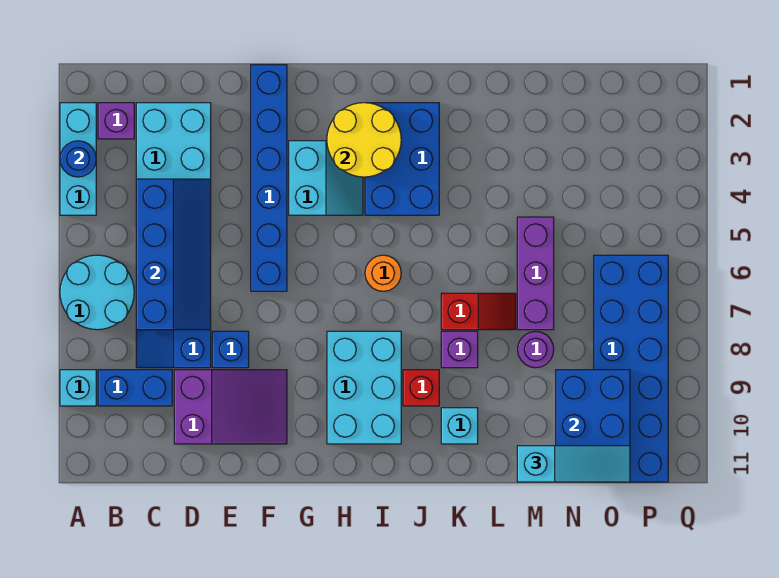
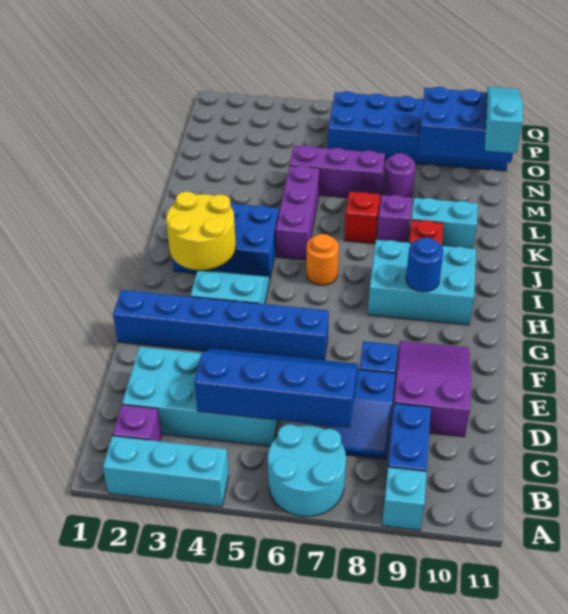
blue 1x1 round brick [60,141,96,177] -> blue 1x1 round brick moved to [406,237,443,292]
none -> purple 1x3 brick [276,165,319,260]
cyan 1x1 brick [441,408,478,444] -> cyan 1x2 brick [410,198,478,249]

